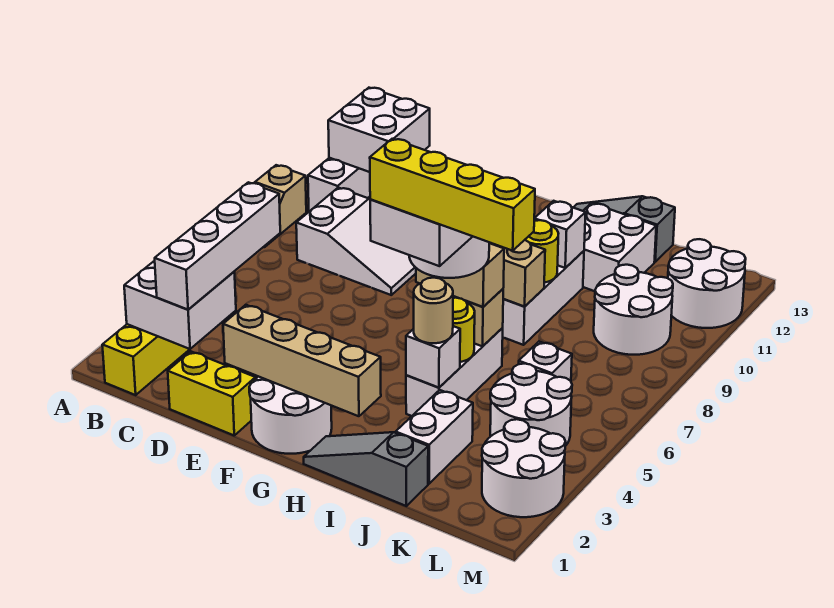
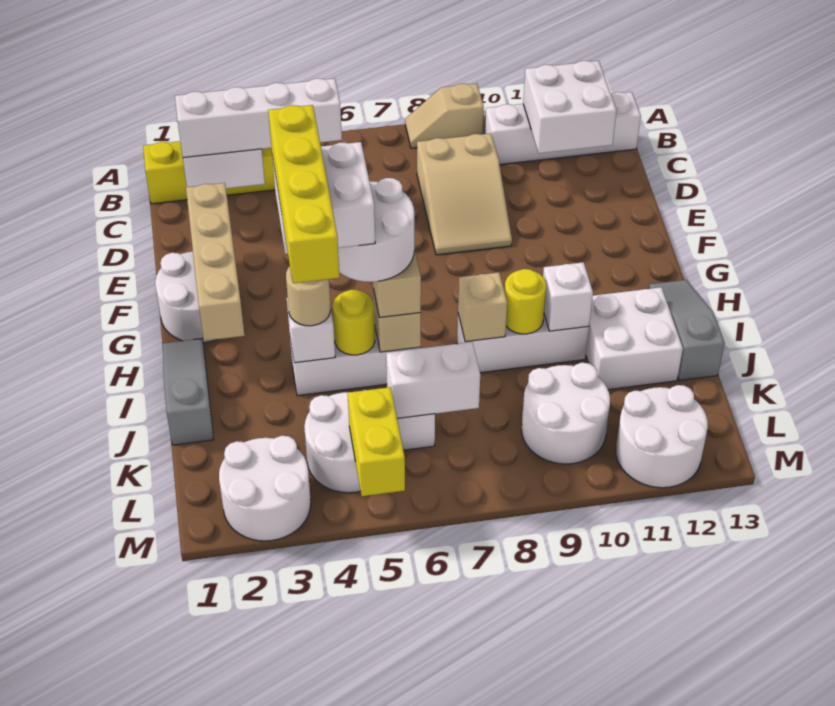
white 2x3 slope [296,188,416,295] -> tan 2x3 slope [417,134,512,255]
yellow 1x2 brick [168,351,256,435] -> yellow 1x2 brick moved to [348,387,405,496]
white 1x2 brick [396,390,473,484] -> white 1x2 brick moved to [386,342,480,418]

